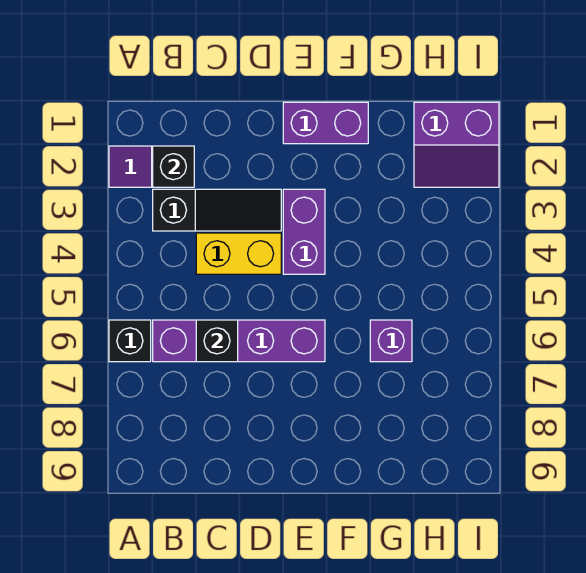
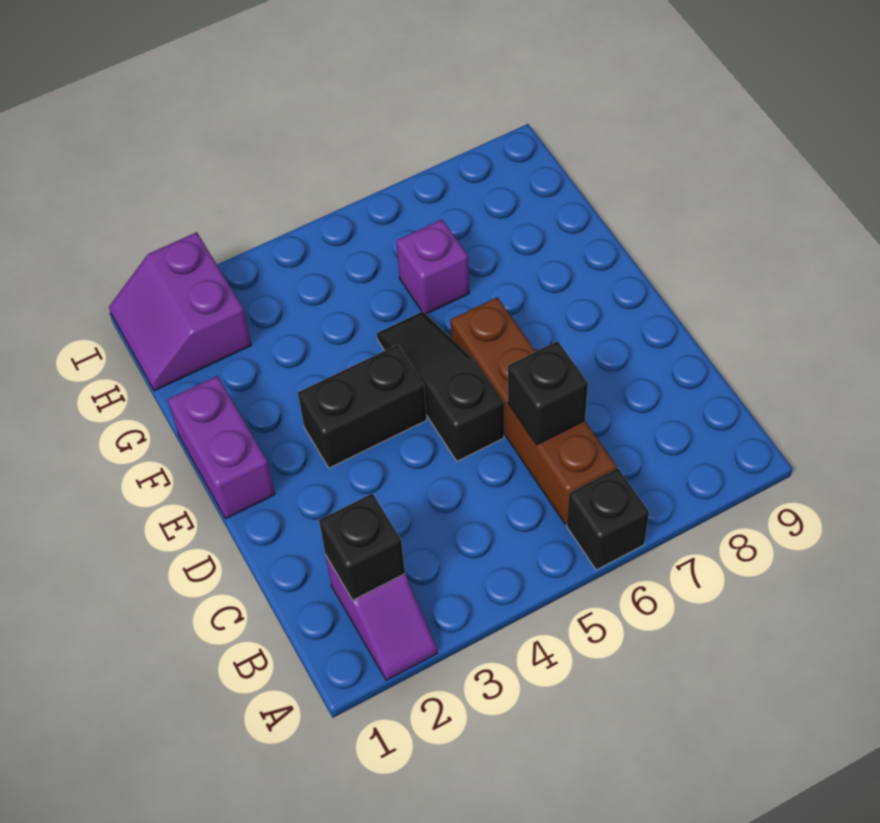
black 1x3 slope [153,189,281,231] -> black 1x3 slope moved to [377,311,504,461]
purple 1x4 brick [153,320,325,362] -> brown 1x4 brick [450,297,617,524]
yellow 1x2 brick [196,233,281,274] -> none
purple 1x2 brick [283,189,325,274] -> black 1x2 brick [298,345,427,468]
purple 2x2 slope [414,102,499,187] -> purple 2x2 slope turned to [109,232,251,391]

